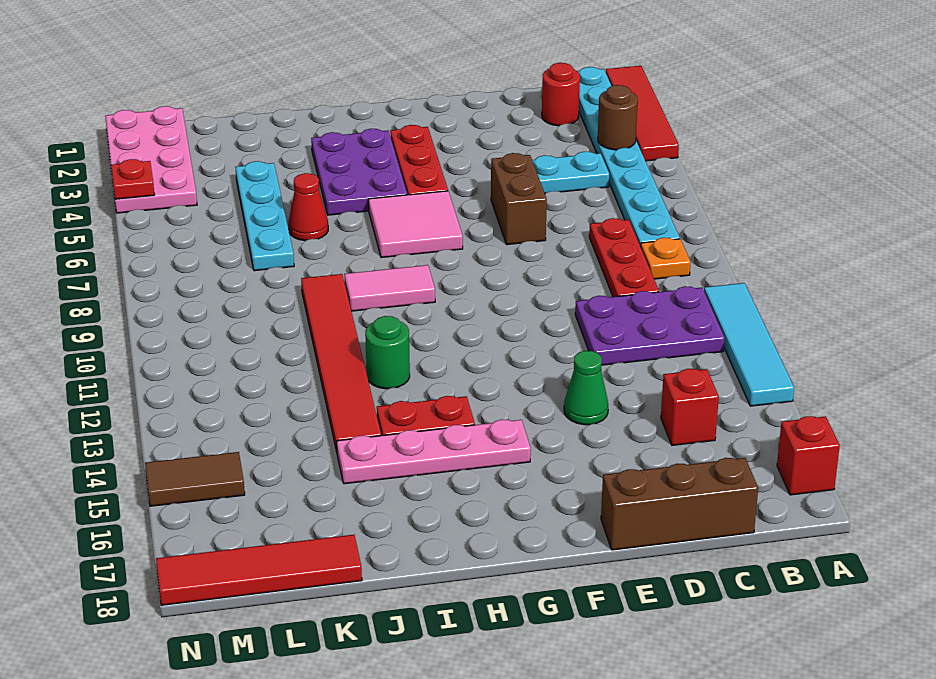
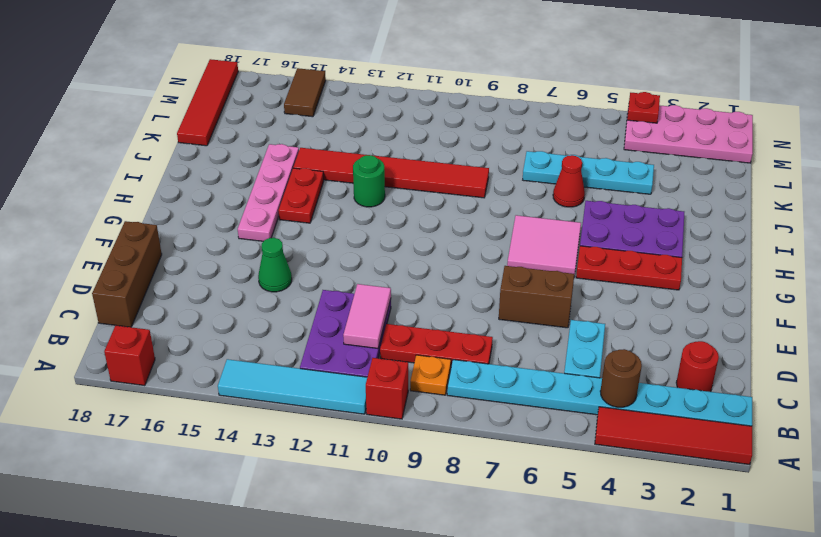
red 1x1 brick [661,369,719,445] -> red 1x1 brick moved to [366,358,408,419]
pink 1x2 tile [344,265,435,311] -> pink 1x2 tile moved to [343,284,391,348]

